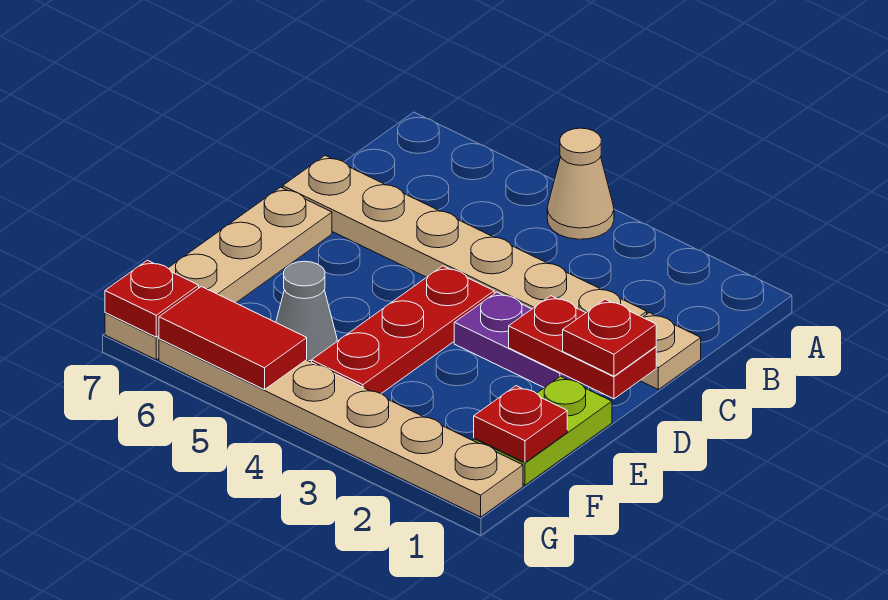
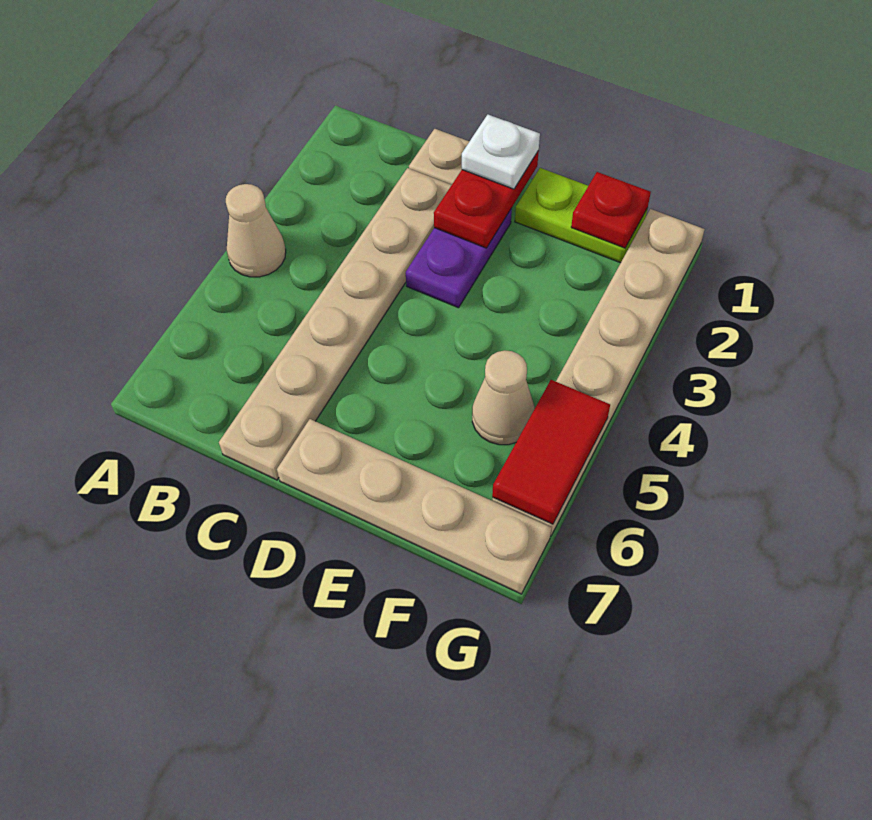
red 1x1 plate [563,299,656,376] -> white 1x1 plate [462,115,540,189]
red 1x3 plate [312,266,494,394] -> none
grey 1x1 cone [276,261,337,362] -> tan 1x1 cone [472,350,535,445]
red 1x1 plate [105,260,199,337] -> none

